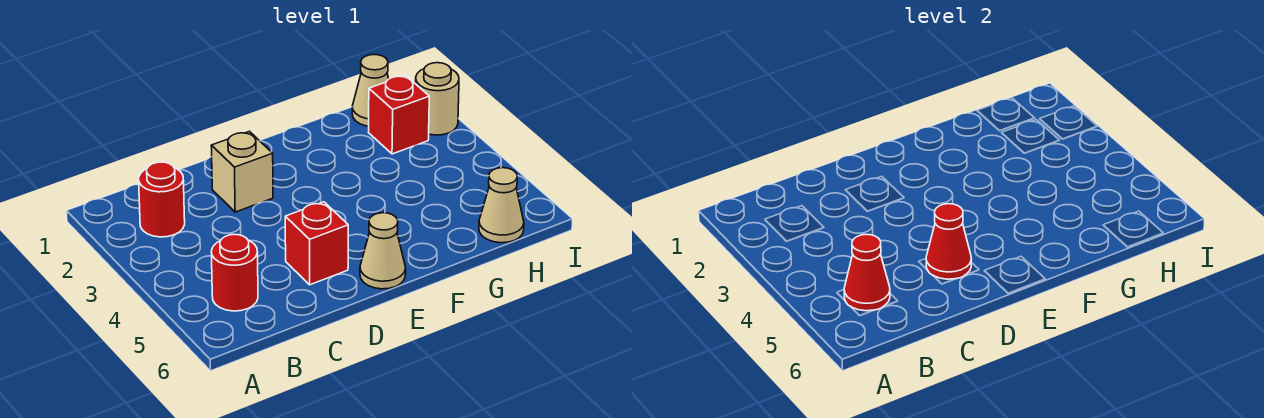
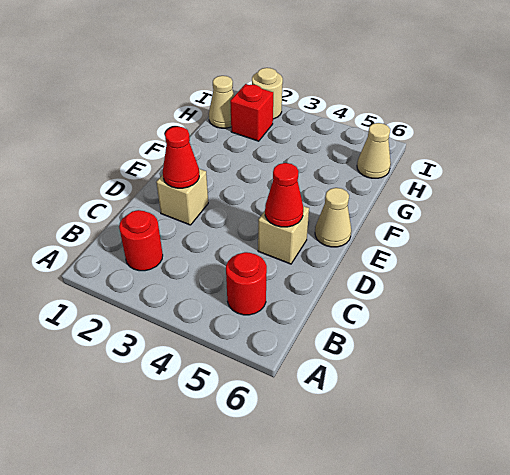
red 1x1 cone [844,234,890,311] -> red 1x1 cone moved to [162,127,199,188]
red 1x1 brick [285,202,348,285] -> tan 1x1 brick [258,206,309,264]

